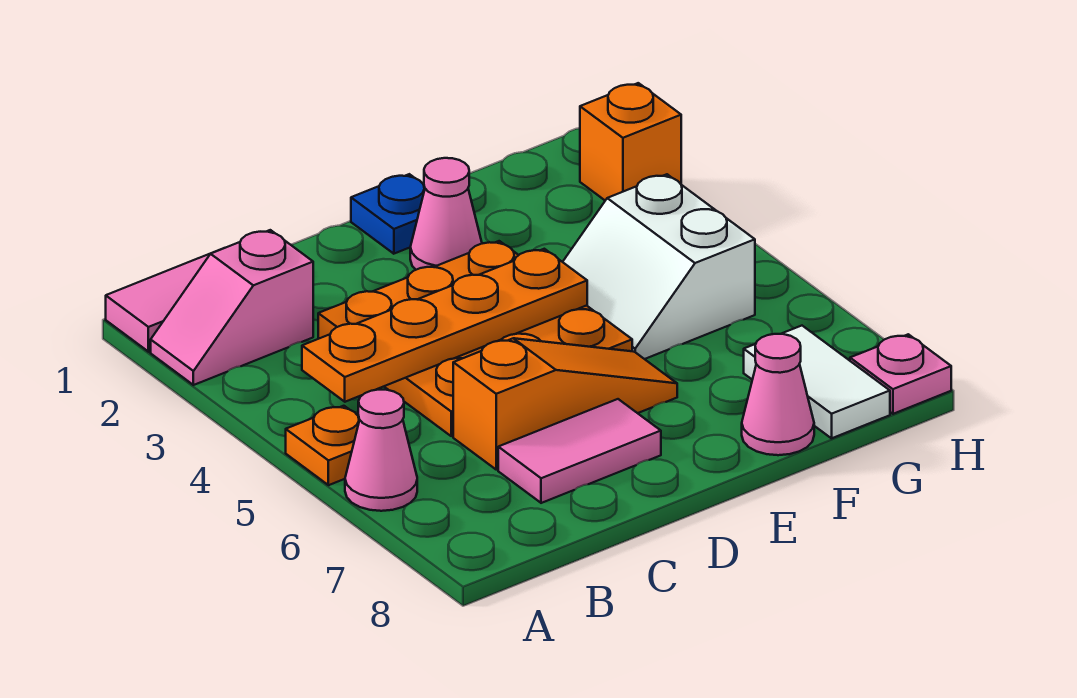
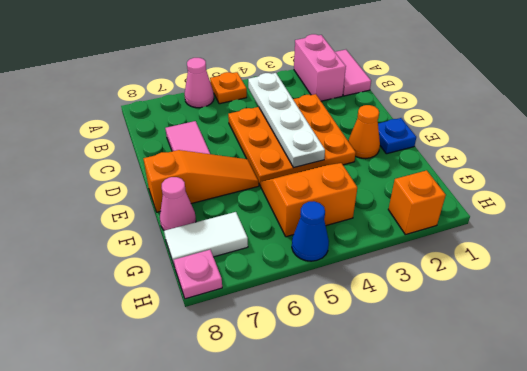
pink 1x2 slope [151,230,313,385] -> pink 1x2 brick [294,34,346,101]
orange 1x4 plate [302,249,587,402] -> white 1x4 plate [248,73,325,168]
orange 1x3 slope [453,338,677,470] -> orange 1x3 slope turned to [143,150,259,212]
pink 1x1 cone [410,158,482,270] -> orange 1x1 cone [348,105,380,159]
white 2x2 slope [563,174,755,359] -> orange 2x2 slope [261,163,357,237]
none -> blue 1x1 cone [292,201,329,261]

